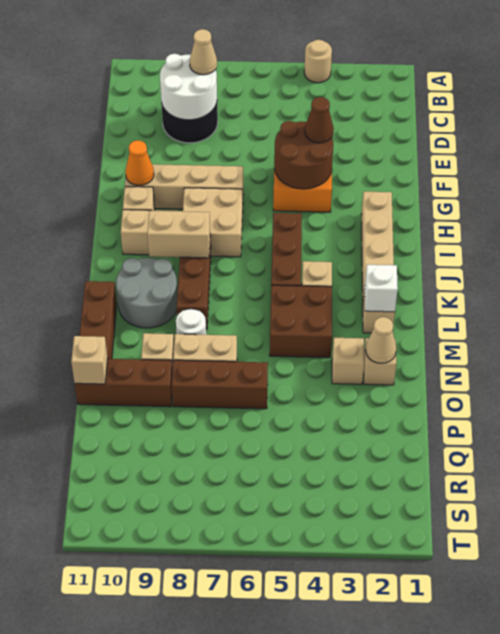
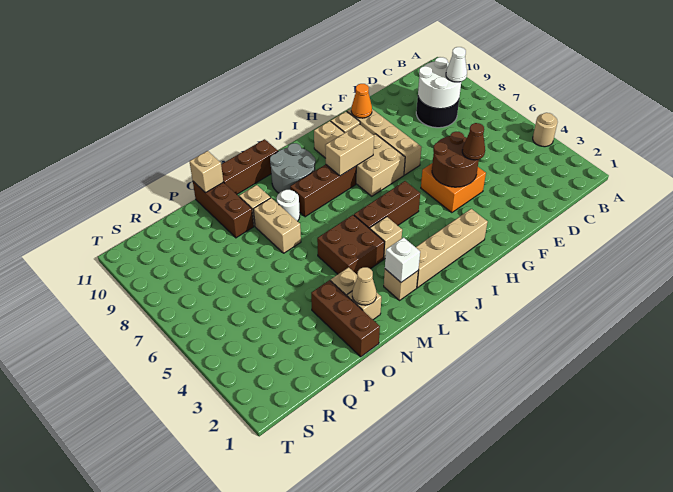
tan 1x1 cone [189,29,217,75] -> white 1x1 cone [446,47,467,82]
tan 1x2 brick [147,211,210,258] -> tan 1x2 brick turned to [325,124,374,176]
brown 1x3 brick [172,360,268,409] -> brown 1x3 brick moved to [311,280,380,357]

